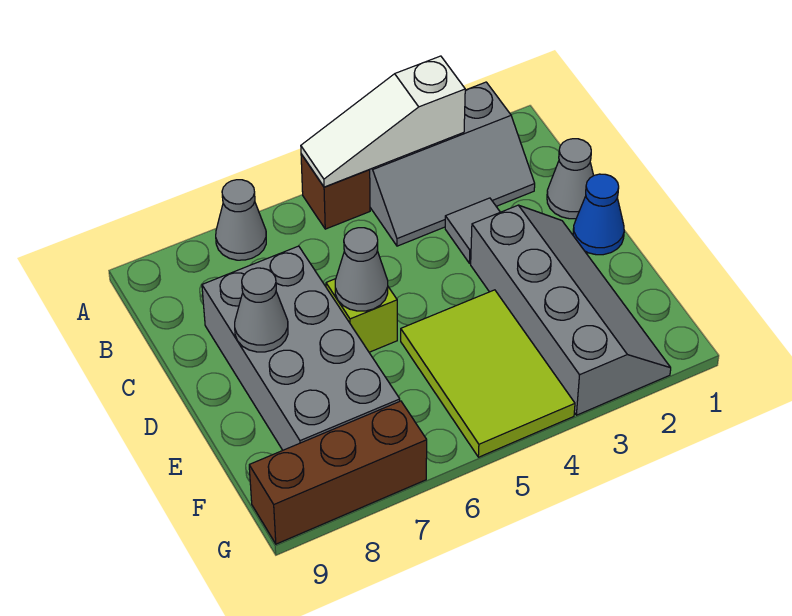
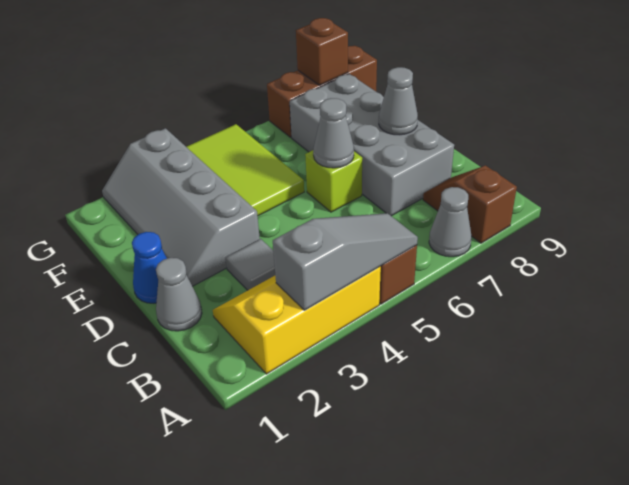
grey 2x3 slope [370,82,535,246] -> yellow 2x3 slope [213,266,381,374]
white 1x3 slope [301,56,465,187] -> grey 1x3 slope [273,213,418,310]
none -> brown 1x2 slope [423,166,517,243]
none -> brown 1x1 brick [296,18,348,85]

